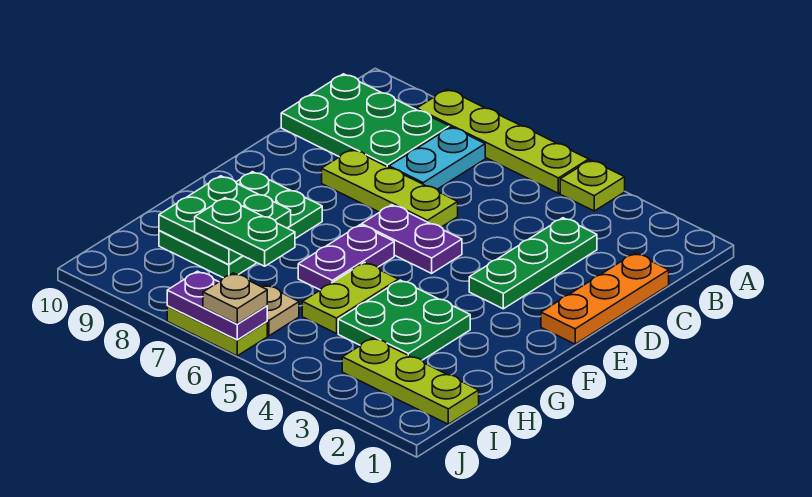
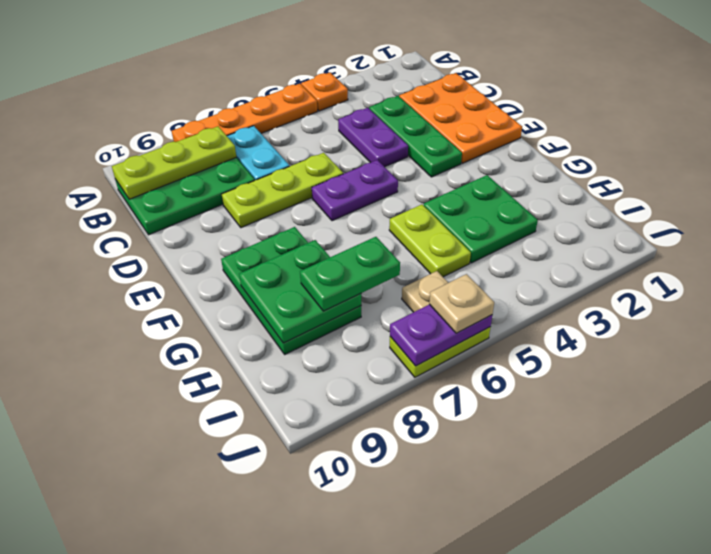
lime 1x1 plate [560,160,625,211] -> orange 1x1 plate [301,73,348,111]
lime 1x4 plate [417,89,589,193] -> orange 1x4 plate [172,84,318,142]
orange 1x3 plate [541,253,669,344] -> orange 2x3 plate [399,73,522,163]
purple 1x2 plate [298,225,394,290] -> purple 1x2 plate moved to [338,108,408,167]
lime 1x3 plate [342,338,479,424] -> lime 1x3 plate moved to [112,126,236,199]

